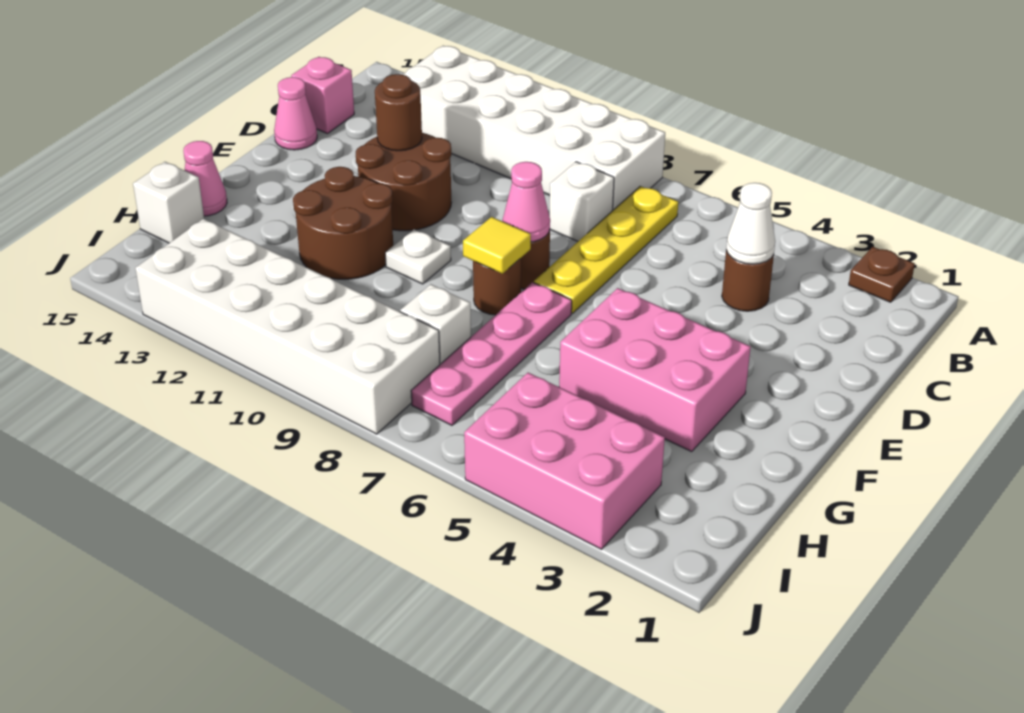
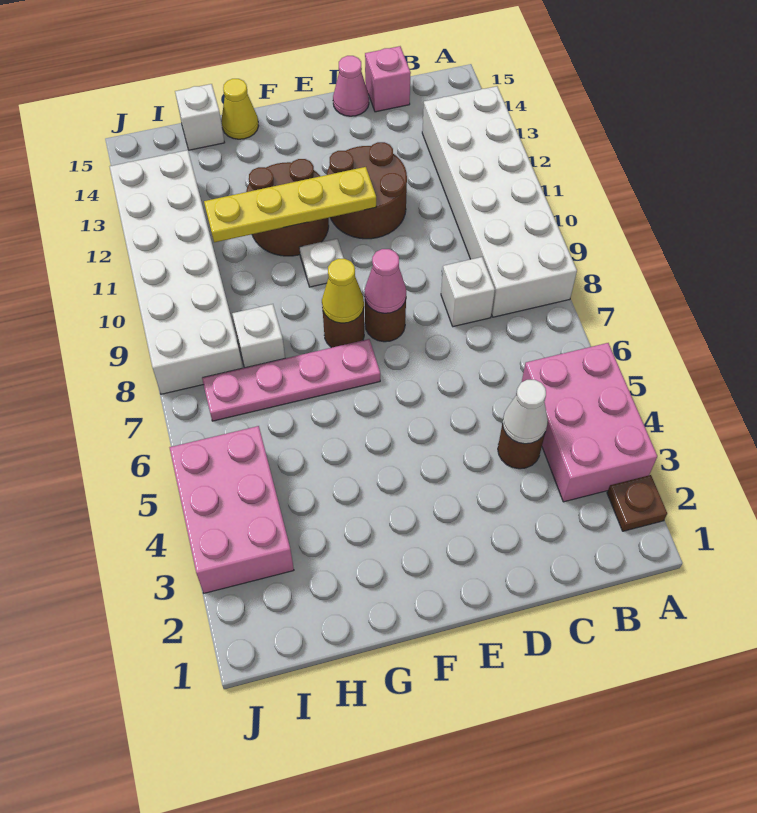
yellow 1x4 plate [534,186,678,313] -> yellow 1x4 plate moved to [204,167,376,242]
brown 1x1 round brick [375,74,422,151] -> none
pink 2x3 brick [559,288,751,452] -> pink 2x3 brick moved to [522,343,657,502]
yellow 1x1 tile [463,217,531,274] -> yellow 1x1 cone [322,259,364,323]
pink 1x1 cone [183,141,227,216] -> yellow 1x1 cone [222,79,259,139]

